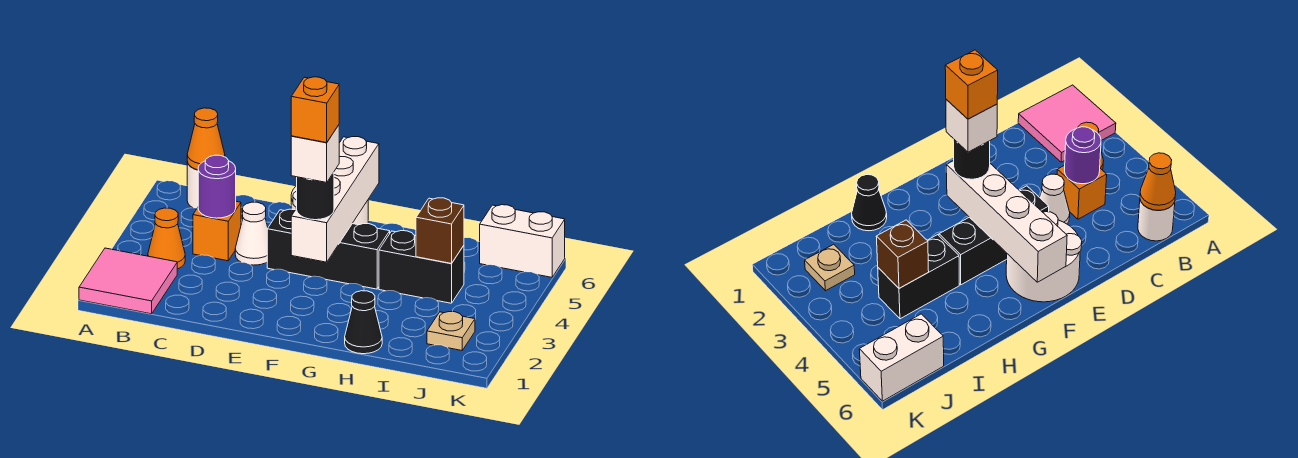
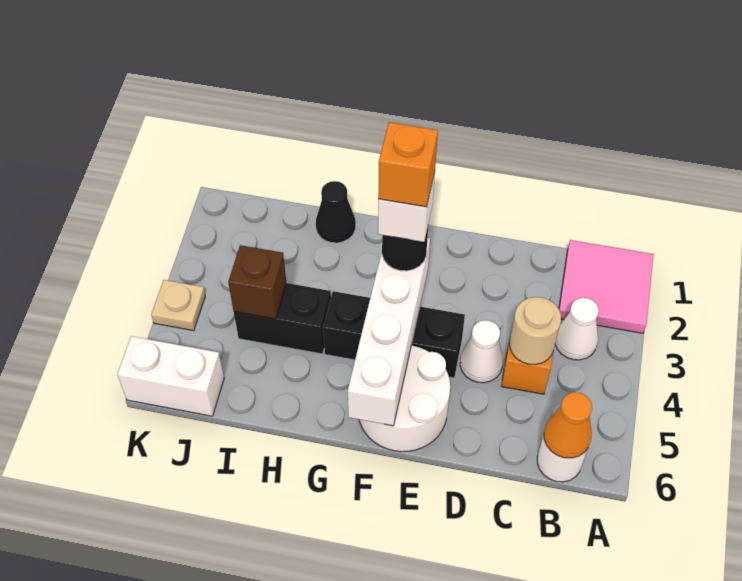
orange 1x1 cone [148,208,185,269] -> white 1x1 cone [555,298,599,360]
purple 1x1 round brick [198,155,236,218] -> tan 1x1 round brick [510,297,561,365]
tan 1x1 plate [427,312,475,350] -> tan 1x1 plate moved to [151,280,205,331]

